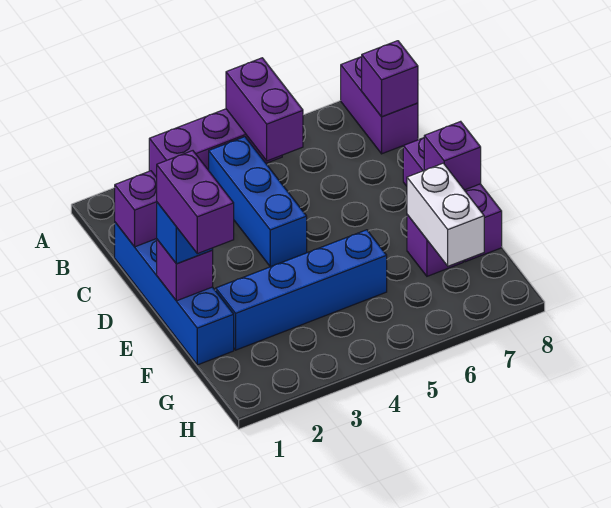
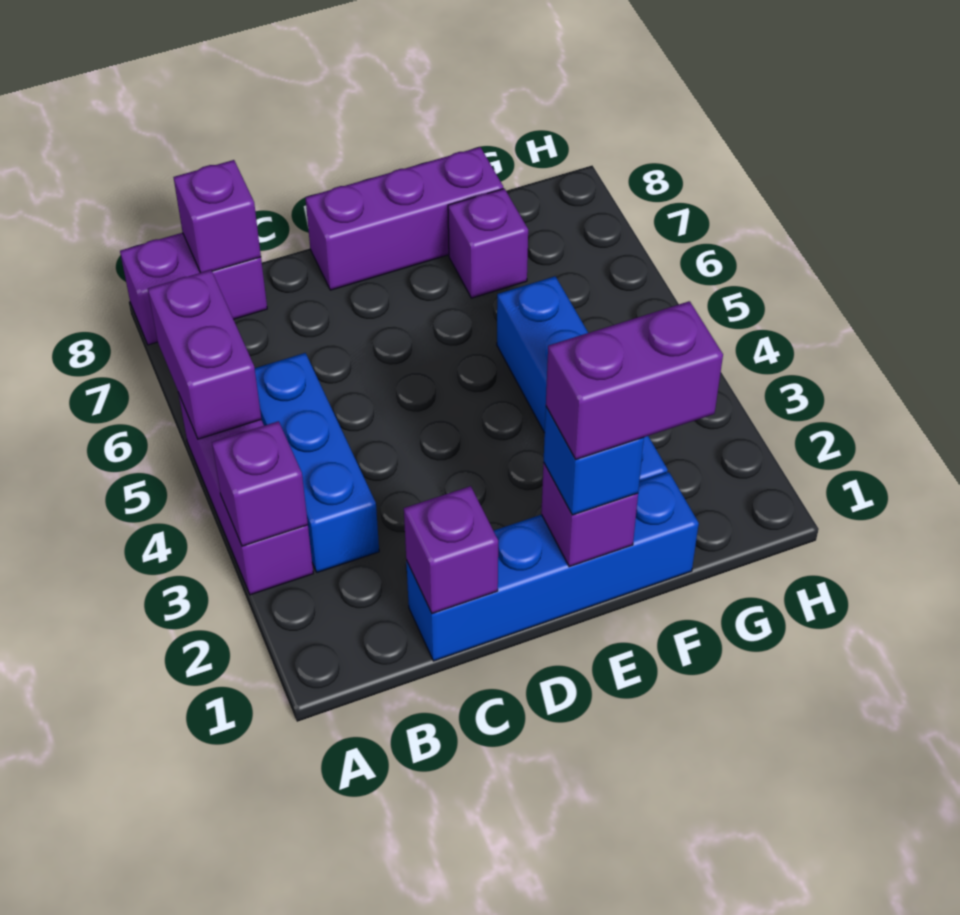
purple 1x2 brick [226,58,303,161] -> purple 1x2 brick turned to [148,270,261,439]
blue 1x3 brick [209,137,307,267] -> blue 1x3 brick turned to [255,353,379,572]
purple 1x1 brick [424,121,481,190] -> purple 1x1 brick moved to [212,421,308,546]
white 1x2 brick [407,163,484,266] -> none

